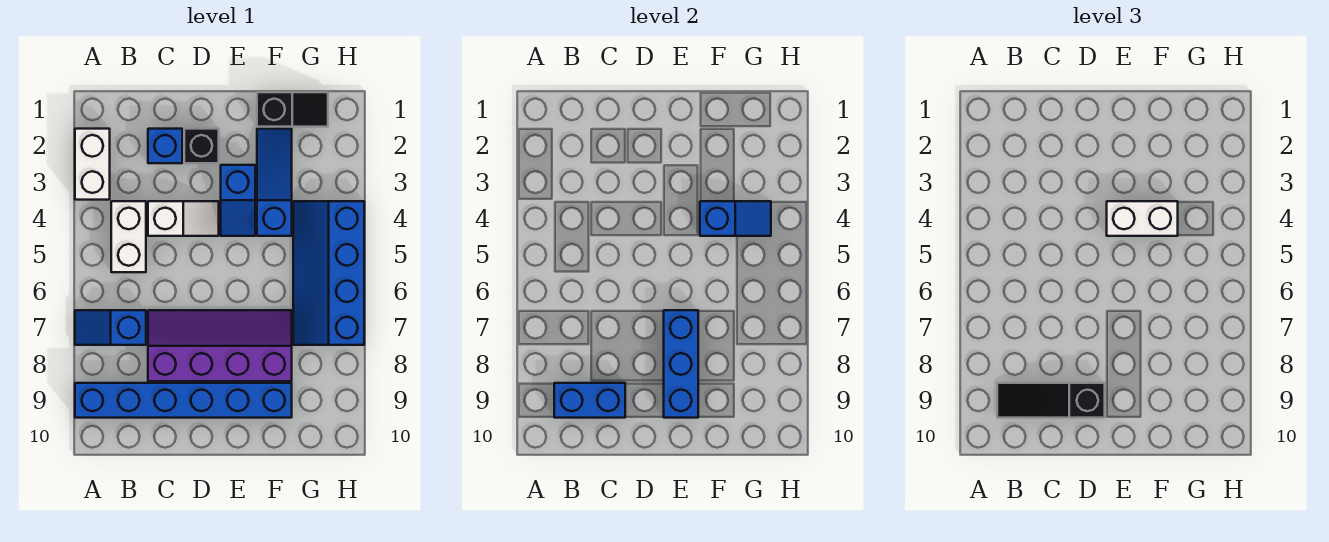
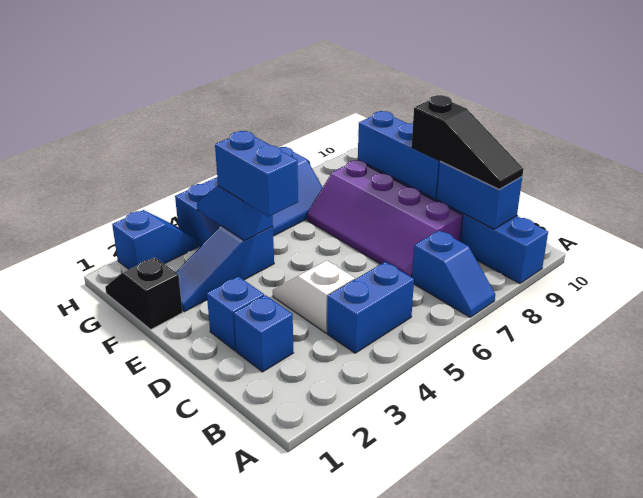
white 1x2 brick [75,129,110,200] -> none
white 1x2 brick [111,201,146,272] -> blue 1x2 brick [327,262,414,353]
black 1x1 brick [184,129,219,163] -> blue 1x1 brick [207,276,264,351]
blue 1x2 slope [221,165,255,236] -> blue 1x2 slope moved to [112,210,198,269]
white 1x2 brick [1107,201,1178,236] -> blue 1x2 brick [215,131,298,217]
blue 1x3 brick [664,310,698,418] -> blue 1x3 brick turned to [358,111,440,199]

